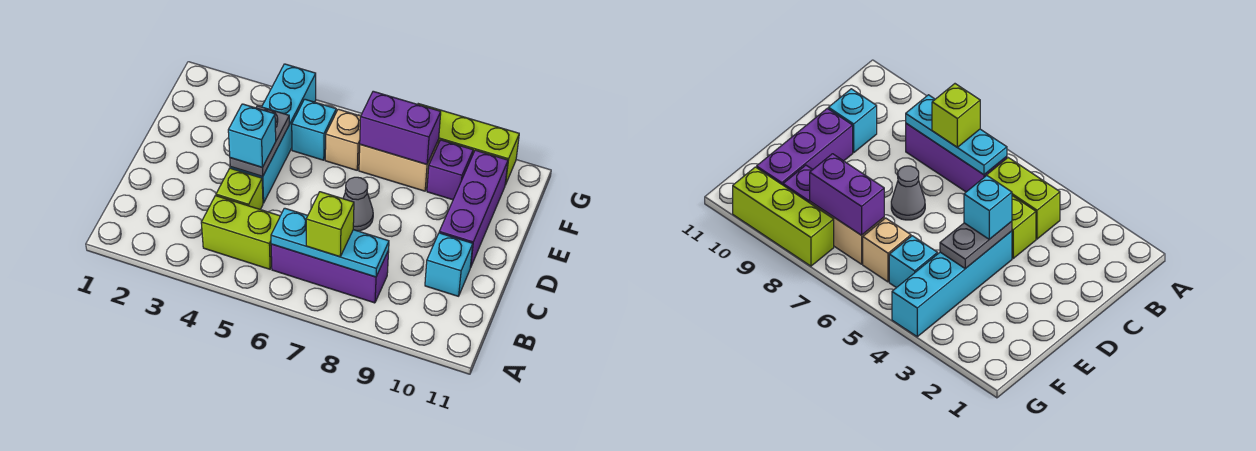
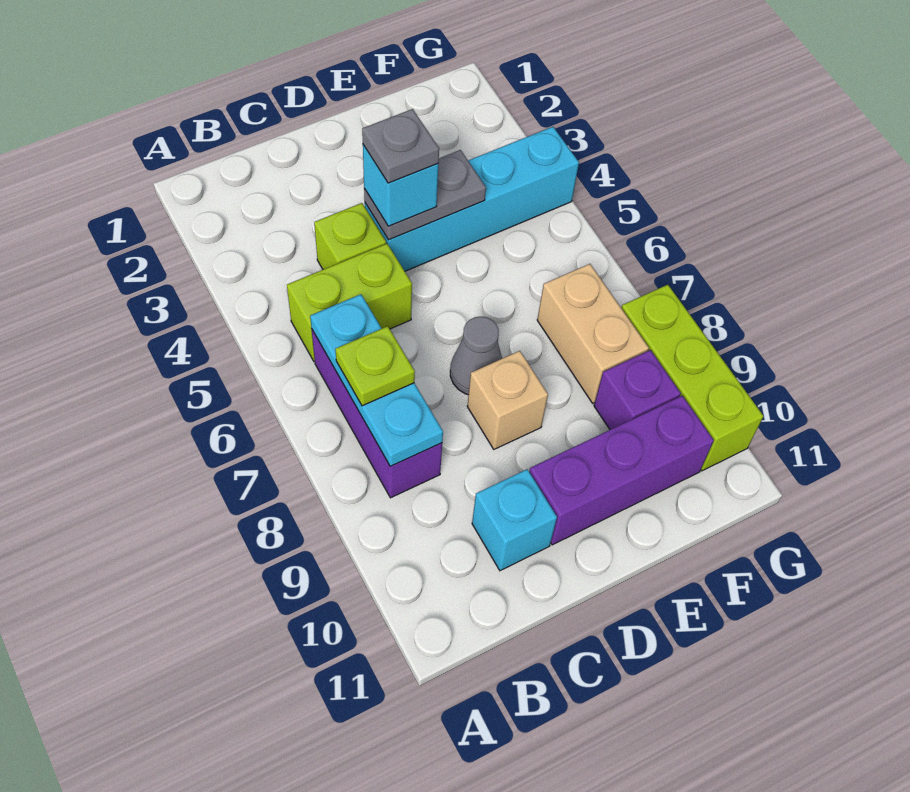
lime 1x2 brick [201,196,280,269] -> lime 1x2 brick turned to [287,244,412,361]
lime 1x1 brick [306,192,354,257] -> lime 1x1 plate [335,326,415,406]
none -> grey 1x1 plate [362,109,439,183]
cyan 1x1 brick [292,99,336,160] -> none
tan 1x1 brick [325,109,361,170] -> tan 1x1 brick moved to [467,351,548,449]
purple 1x2 brick [360,91,441,164] -> none

